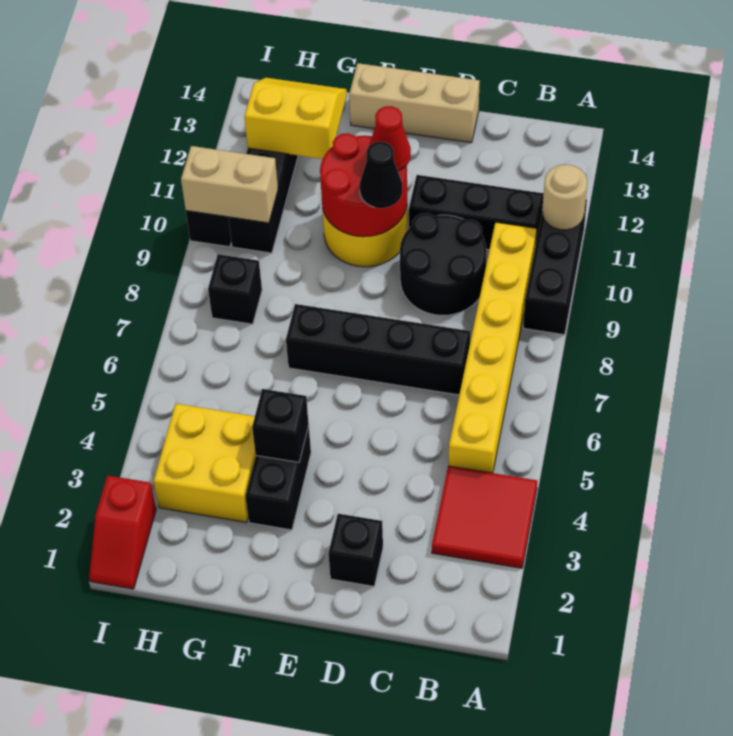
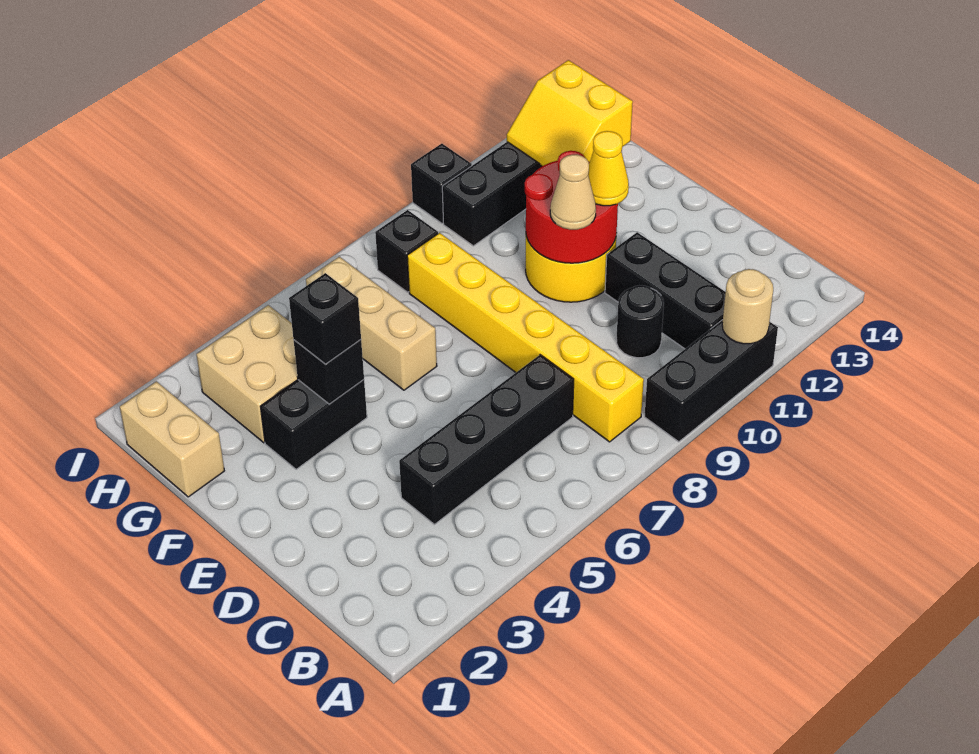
red 2x2 tile [432,466,537,568] -> none
yellow 1x6 brick [449,222,537,473] -> yellow 1x6 brick turned to [407,233,644,442]
black 1x4 brick [286,304,470,395] -> black 1x4 brick turned to [399,355,574,524]
black 2x2 round brick [400,213,486,315] -> black 1x1 round brick [616,285,664,358]
black 1x1 brick [328,514,383,586] -> black 1x1 brick moved to [289,273,361,364]
tan 1x3 brick [349,63,480,143] -> tan 1x3 brick moved to [306,257,437,390]
black 1x1 cone [360,142,402,208] -> tan 1x1 cone [550,155,596,230]
red 1x1 cone [369,106,411,171] -> yellow 1x1 cone [588,131,629,206]
yellow 2x2 brick [153,404,256,522] -> tan 2x2 brick [196,305,298,443]
yellow 2x2 slope [244,78,347,159] -> yellow 2x2 slope turned to [507,60,633,166]
tan 1x2 brick [181,146,278,223] -> tan 1x2 brick moved to [120,381,224,497]
red 1x2 slope [89,476,156,589] -> none

